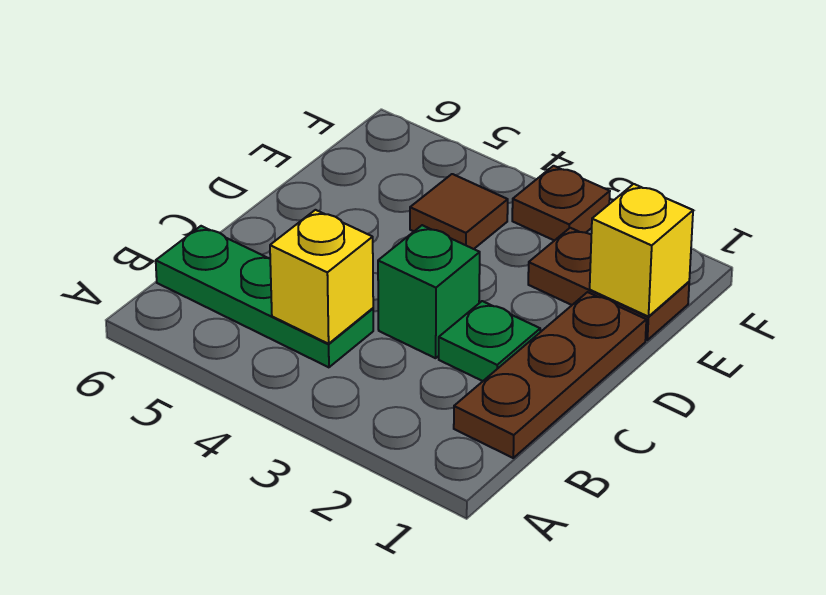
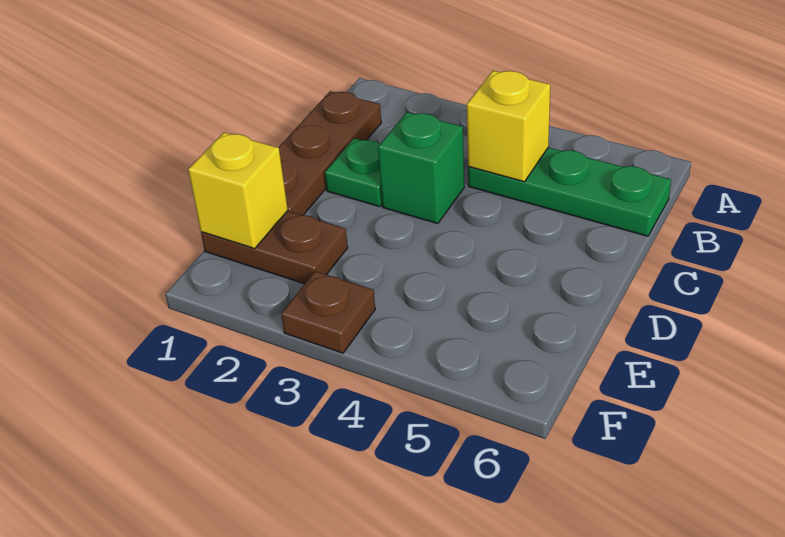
brown 1x1 tile [410,174,508,249] -> none

